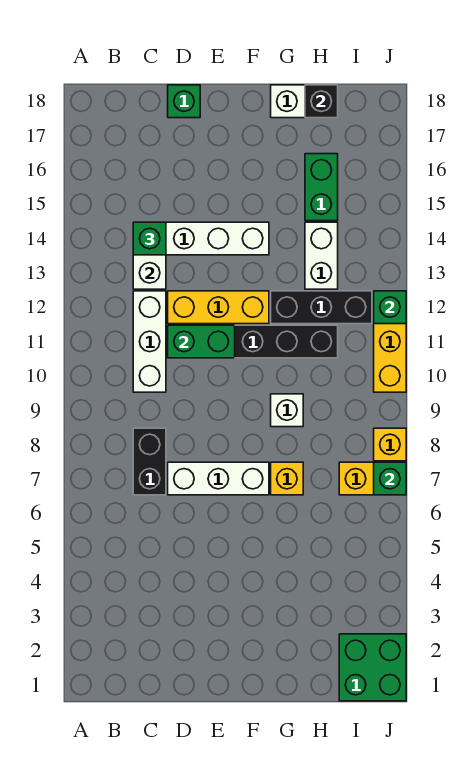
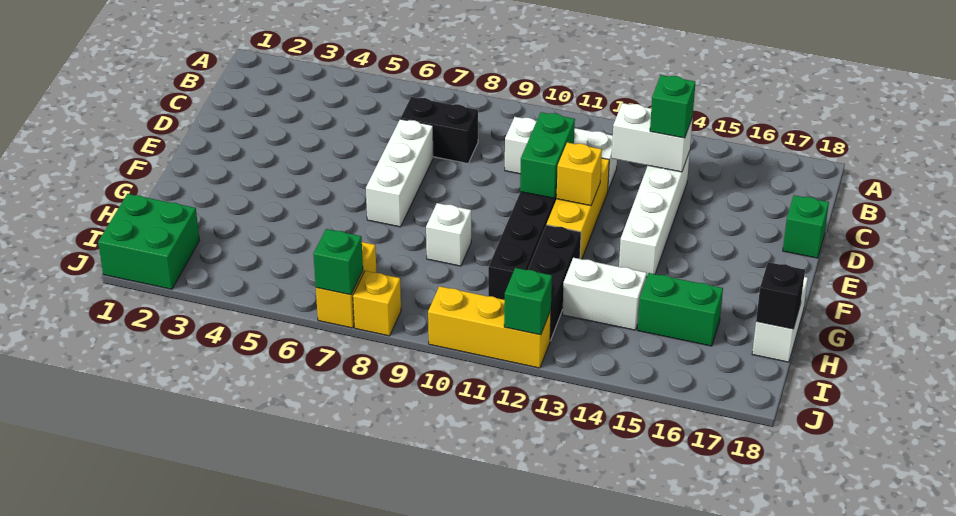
yellow 1x1 brick [271,462,303,495] -> yellow 1x1 brick moved to [557,143,602,206]

